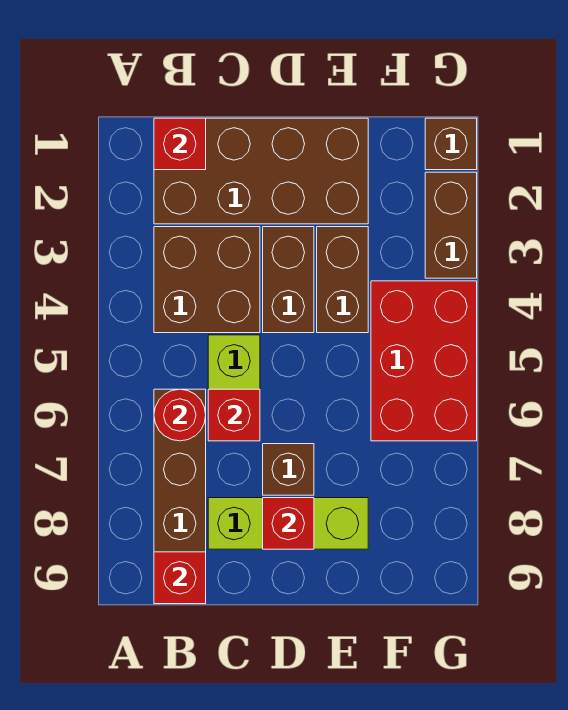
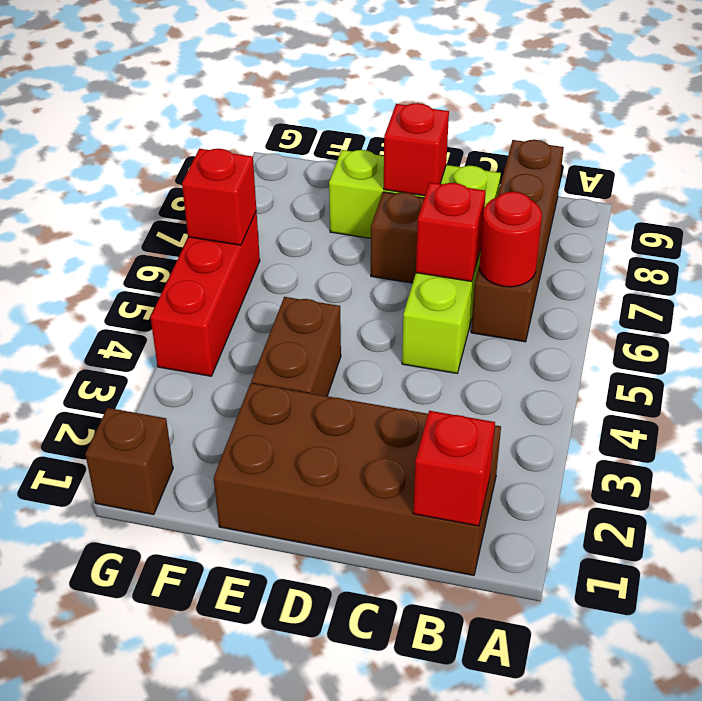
brown 2x2 brick [154,227,260,333] -> none
red 1x1 brick [154,552,206,604] -> red 1x1 brick moved to [182,149,256,245]
brown 1x2 brick [263,227,314,333] -> none
red 2x3 brick [371,281,477,441] -> red 1x3 brick [150,211,260,376]
brown 1x2 brick [425,172,477,278] -> none

